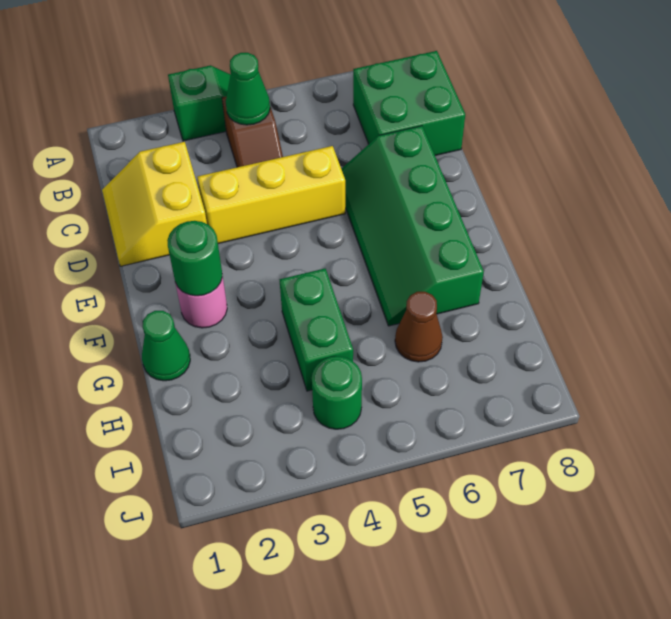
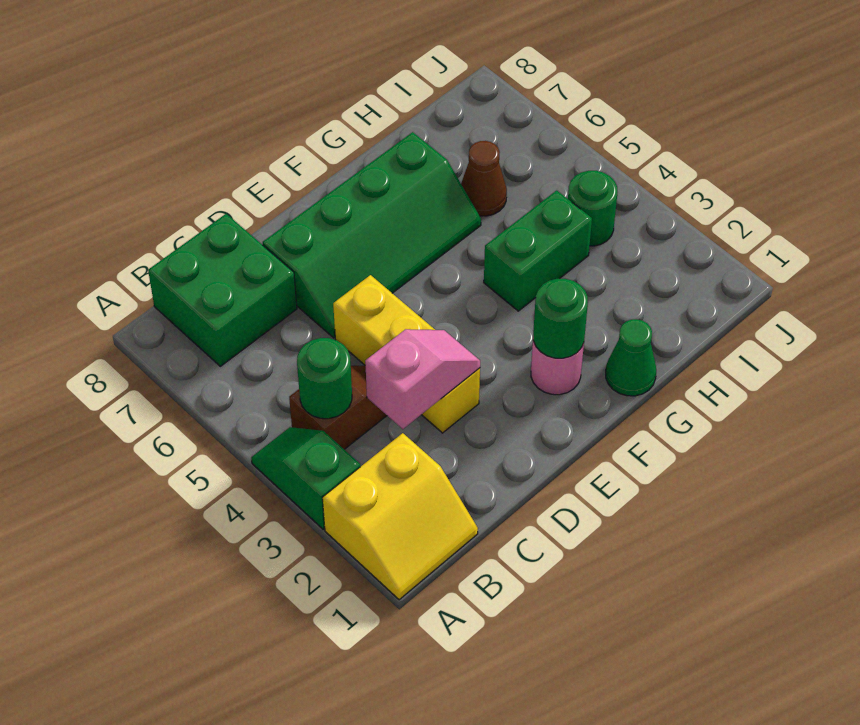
green 1x1 cone [226,53,270,125] -> green 1x1 round brick [297,338,352,419]
yellow 2x2 slope [102,142,207,266] -> yellow 2x2 slope moved to [323,433,478,600]
none -> pink 1x2 slope [365,329,480,429]

